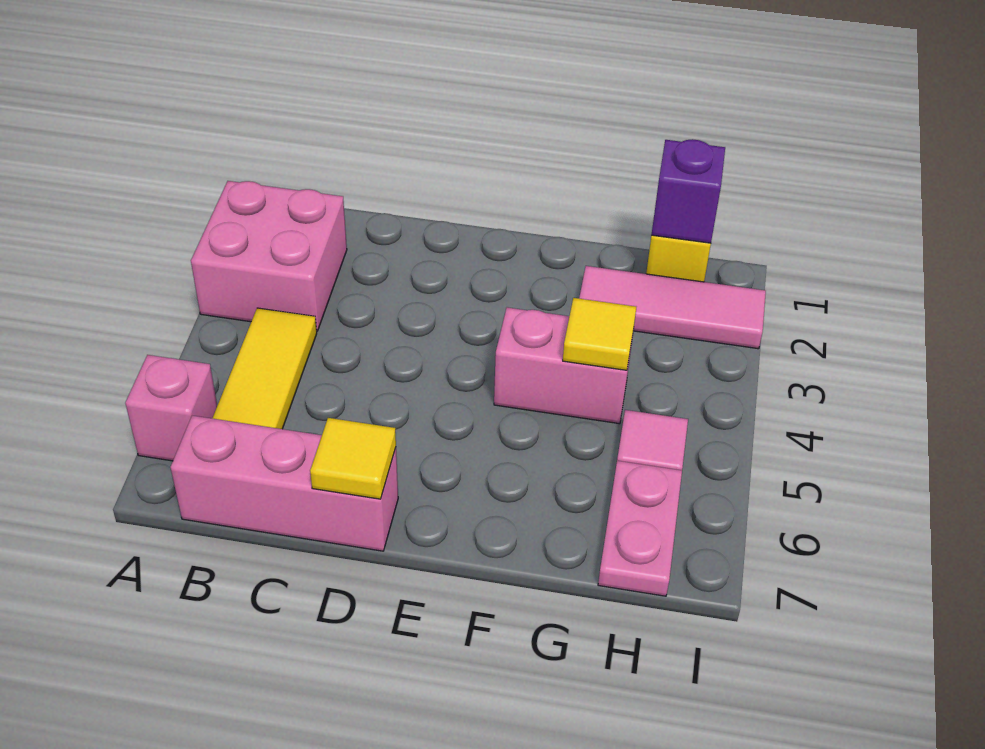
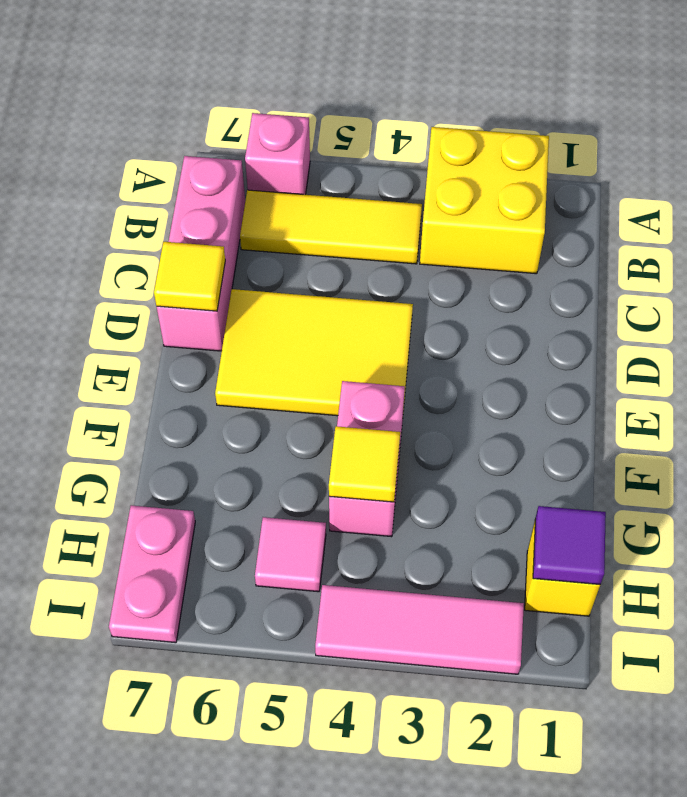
pink 2x2 brick [191,181,347,331] -> yellow 2x2 brick [420,127,549,274]
none -> yellow 2x3 tile [215,289,413,416]
pink 1x3 tile [579,266,766,349] -> pink 1x3 tile turned to [315,585,524,674]
purple 1x1 brick [652,139,725,243] -> purple 1x1 tile [533,506,606,585]
pink 1x2 plate [598,461,682,596] -> pink 1x2 plate turned to [109,505,195,643]

